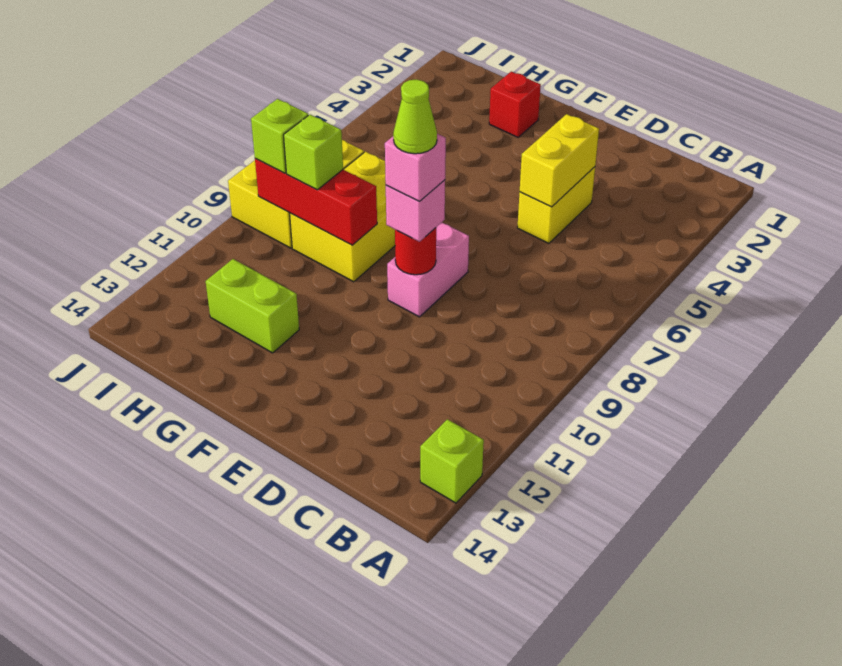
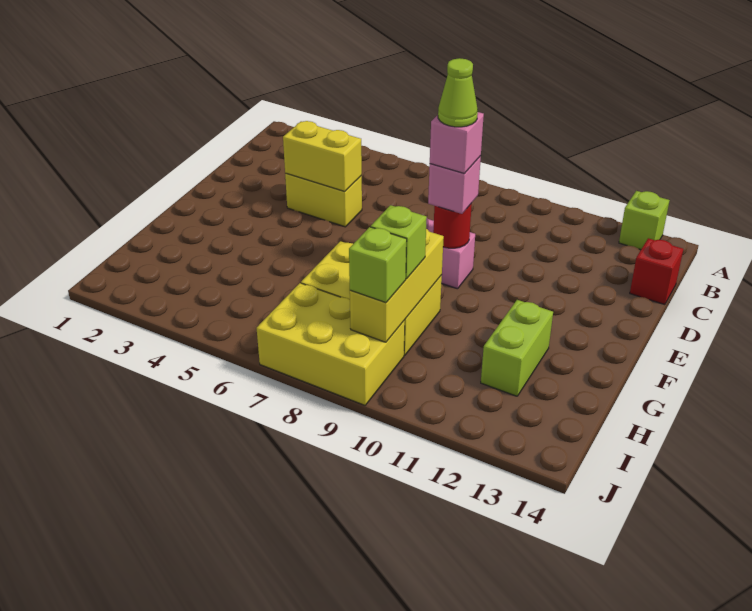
red 1x1 brick [489,72,541,137] -> red 1x1 brick moved to [630,238,683,305]
red 1x3 brick [255,159,377,245] -> yellow 1x3 brick [350,229,444,342]

